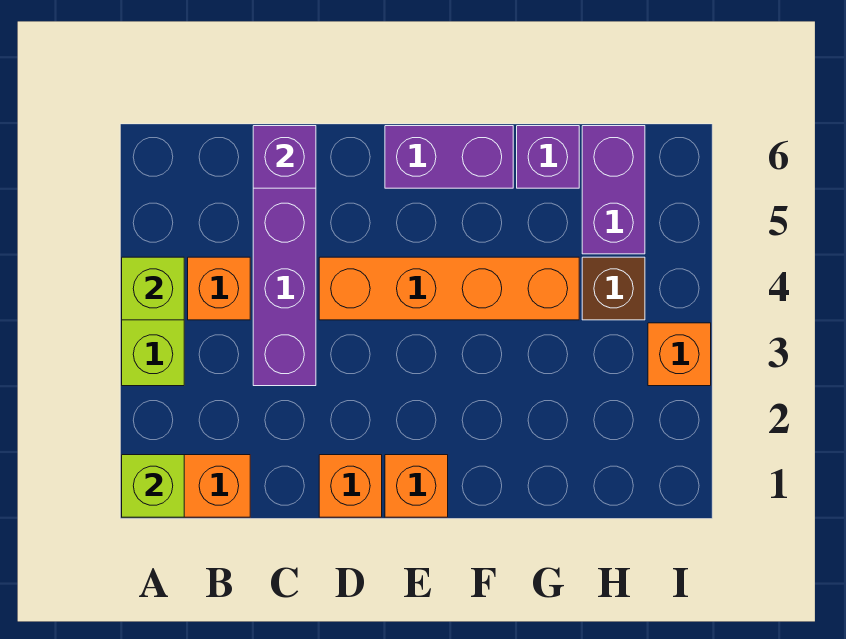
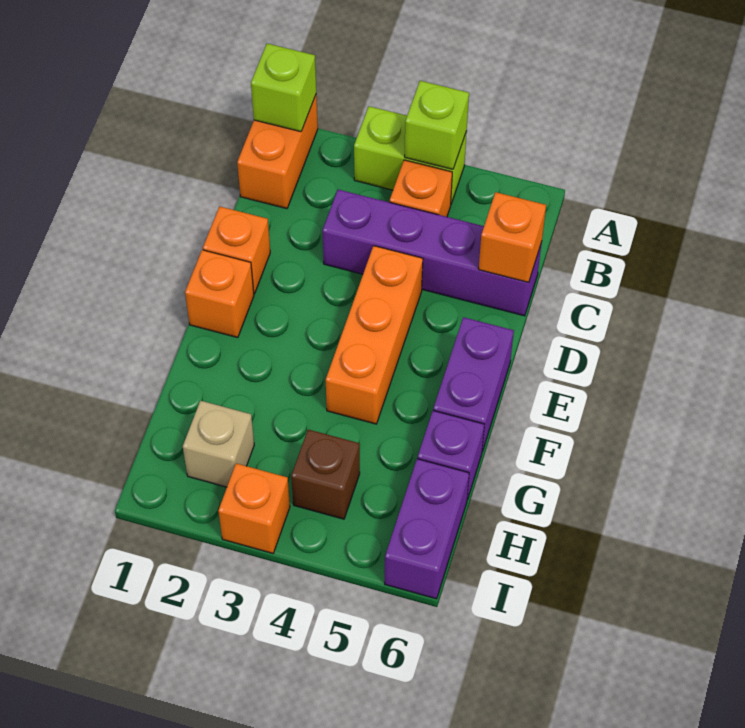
purple 1x1 brick [253,126,316,188] -> orange 1x1 brick [479,192,546,282]
orange 1x4 brick [319,257,579,320] -> orange 1x3 brick [326,246,423,424]
none -> tan 1x1 brick [183,401,254,487]
purple 1x2 brick [582,126,645,254] -> purple 1x2 brick turned to [385,459,469,599]

